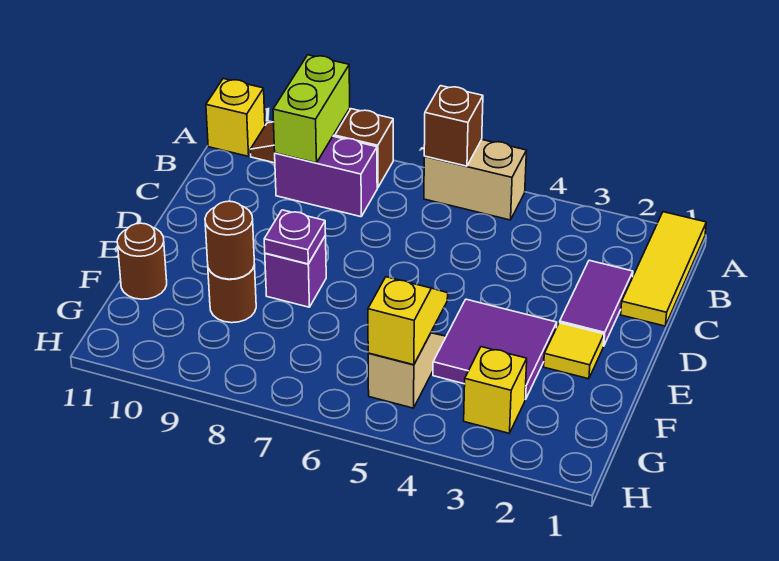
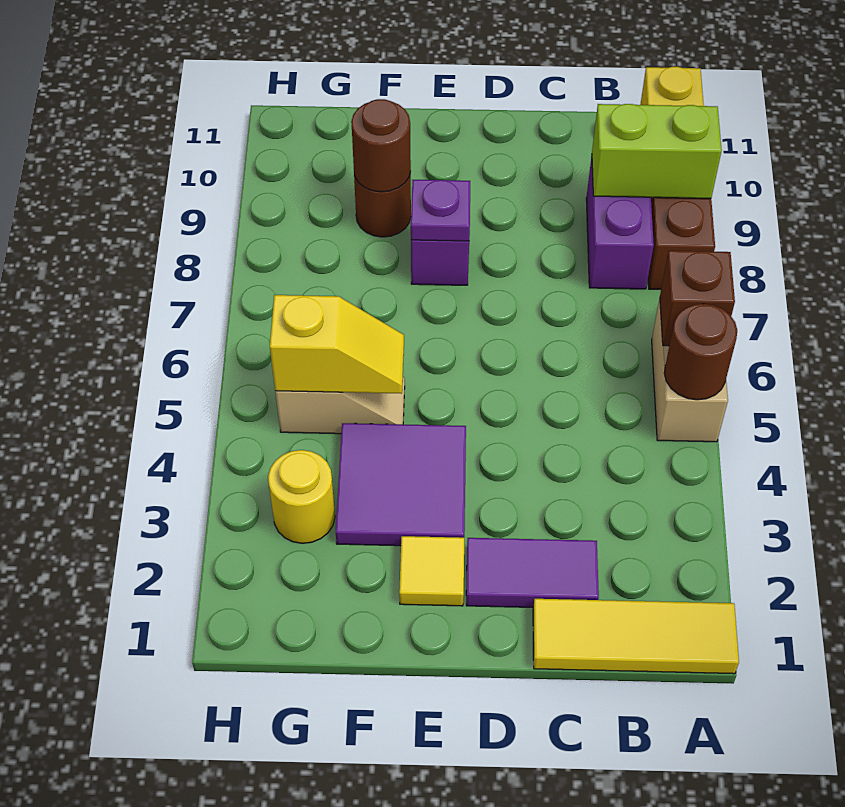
brown 1x1 round brick [117,223,167,299] -> brown 1x1 round brick moved to [664,304,737,400]
yellow 1x1 brick [464,347,527,433] -> yellow 1x1 round brick [268,450,335,543]

